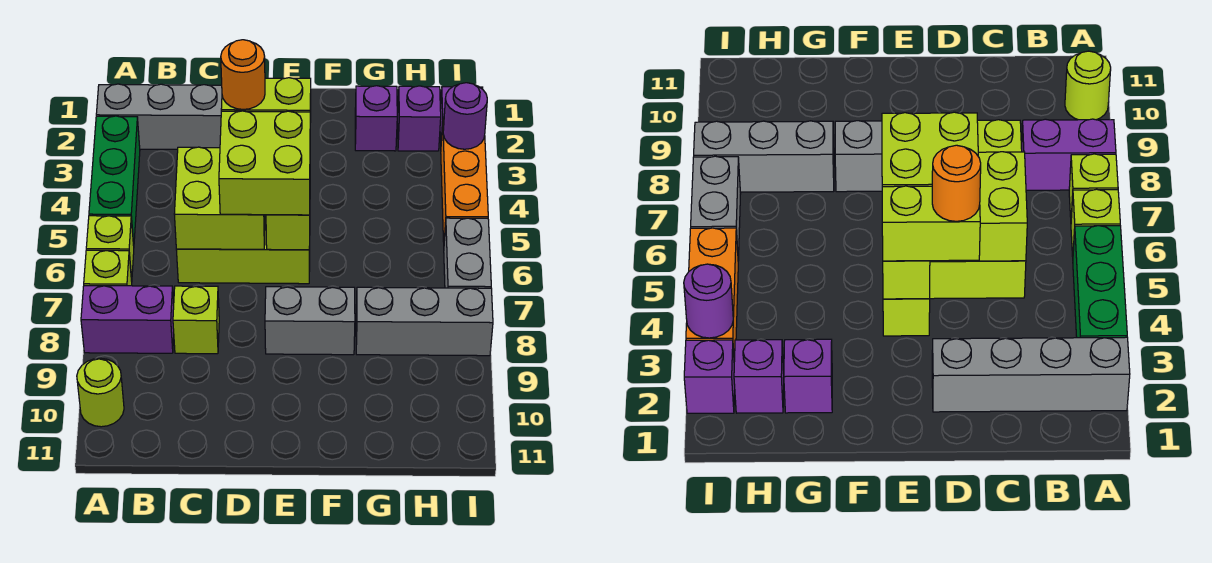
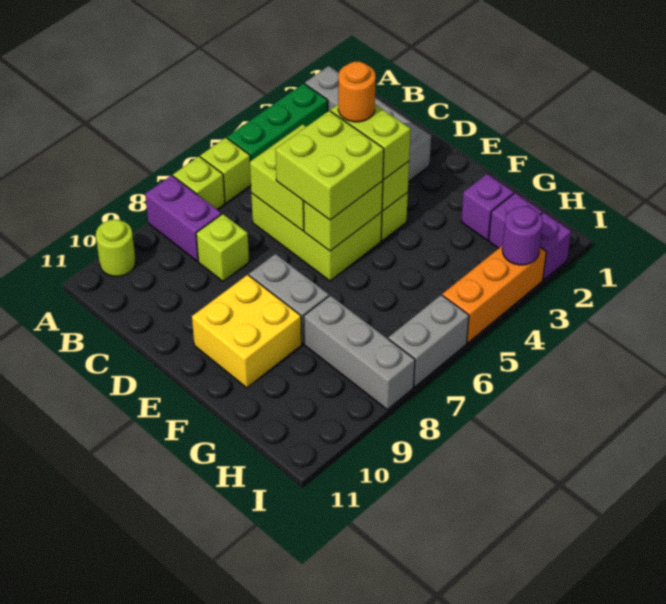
none -> yellow 2x2 brick [192,275,302,388]

